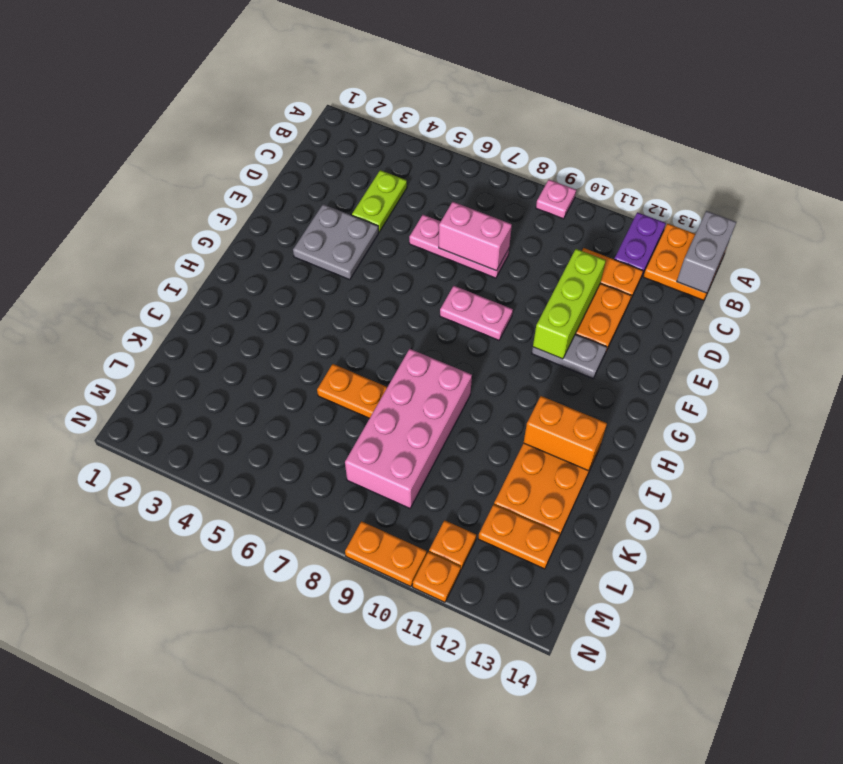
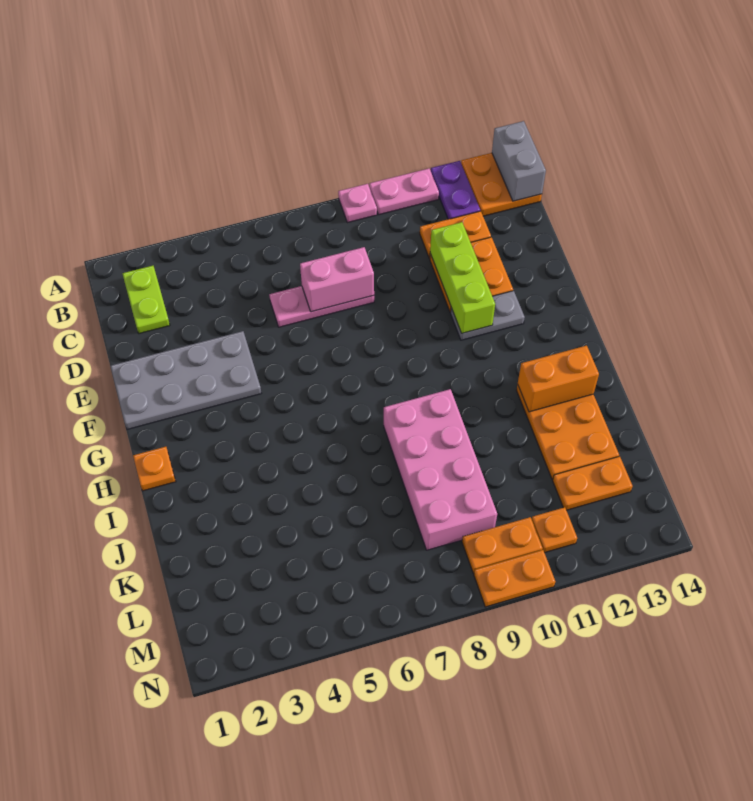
lime 1x2 plate [352,170,407,232] -> lime 1x2 plate moved to [122,266,170,334]
grey 2x2 plate [293,204,379,280] -> grey 2x4 plate [111,331,261,429]
pink 1x2 plate [440,286,513,340] -> pink 1x2 plate moved to [369,169,439,215]
orange 1x2 plate [317,364,387,418] -> orange 1x2 plate moved to [462,517,542,573]
orange 1x1 plate [413,552,461,602] -> orange 1x1 plate moved to [133,447,176,491]

